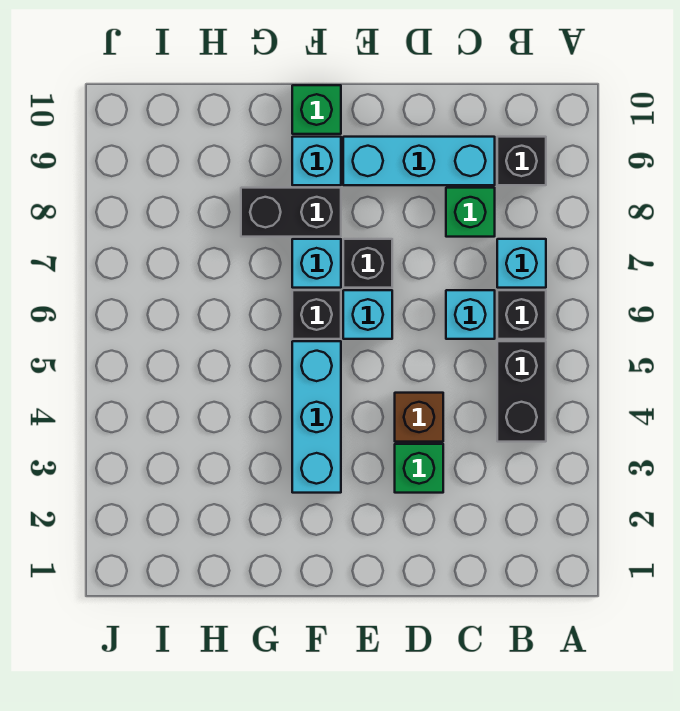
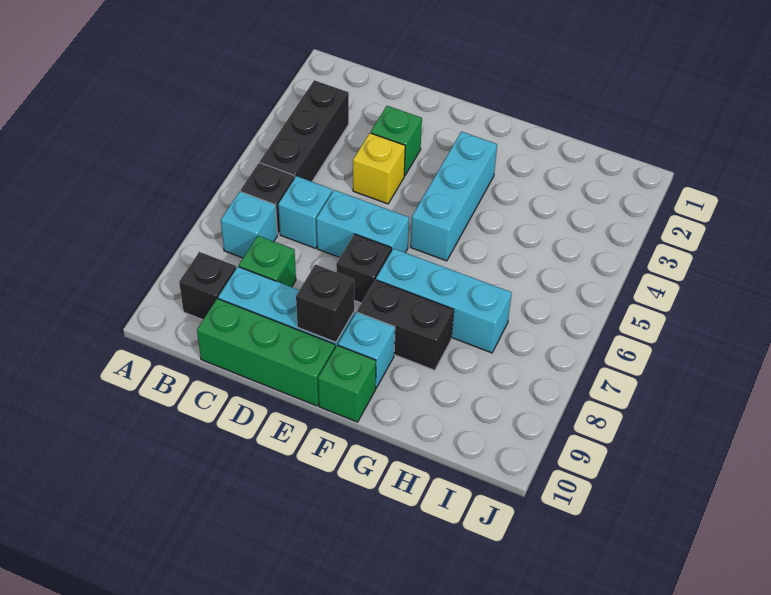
black 1x2 brick [497,341,546,442] -> black 1x3 brick [260,80,349,182]
none -> green 1x3 brick [197,299,335,406]
brown 1x1 brick [395,393,443,442] -> yellow 1x1 brick [353,133,405,204]
cyan 1x1 brick [343,290,392,339] -> cyan 1x2 brick [316,190,409,258]
black 1x1 brick [292,290,341,339] -> black 1x1 brick moved to [296,264,354,342]
cyan 1x1 brick [292,239,341,288] -> cyan 1x3 brick [376,249,512,353]

